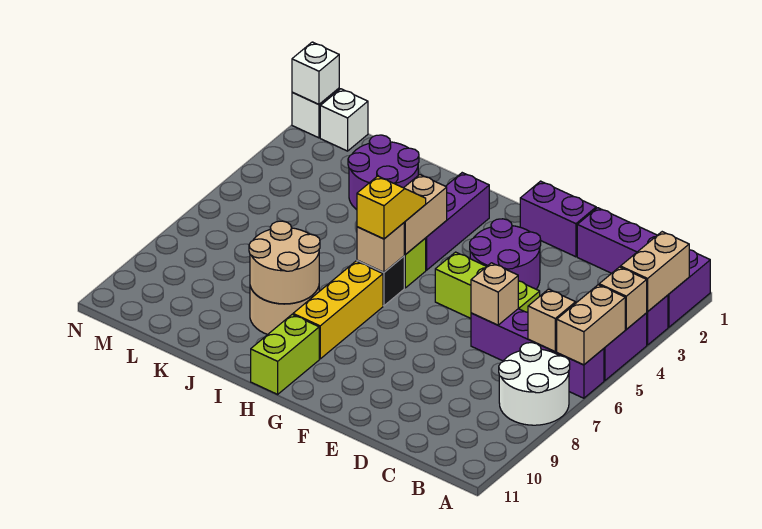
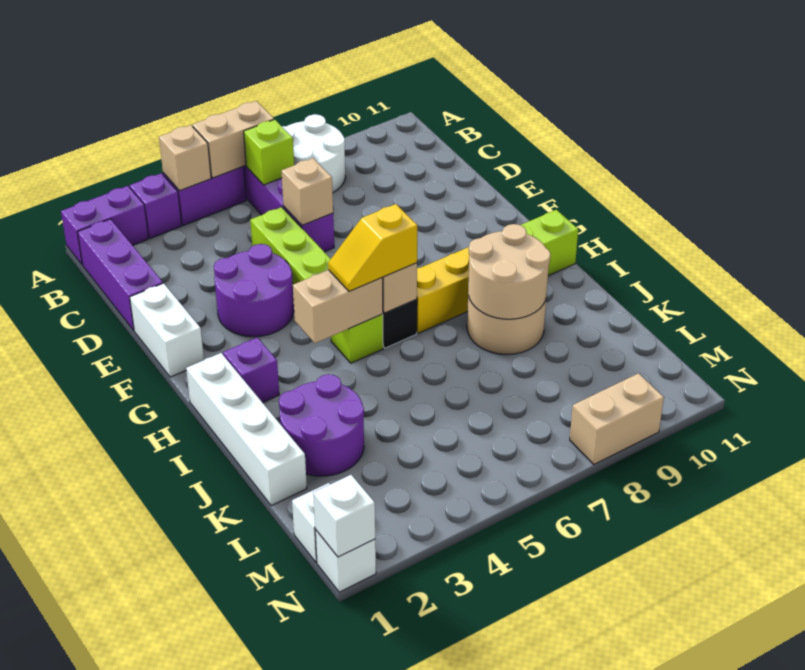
tan 1x2 brick [620,232,689,312] -> tan 1x2 brick moved to [570,373,664,465]
tan 1x1 brick [528,289,576,352] -> lime 1x1 brick [244,119,294,185]
purple 1x2 brick [520,181,596,257] -> white 1x2 brick [130,283,204,377]
none -> white 1x4 brick [186,353,307,506]
purple 1x3 brick [425,173,489,270] -> purple 1x1 brick [223,337,279,403]

